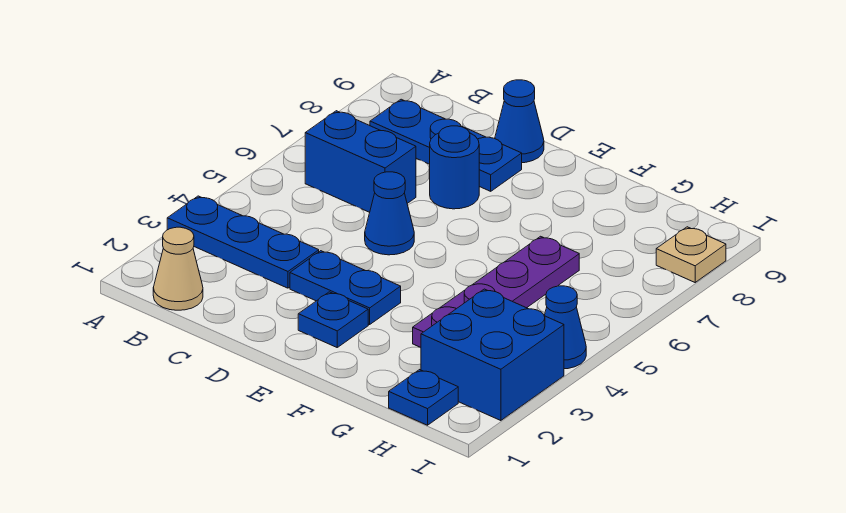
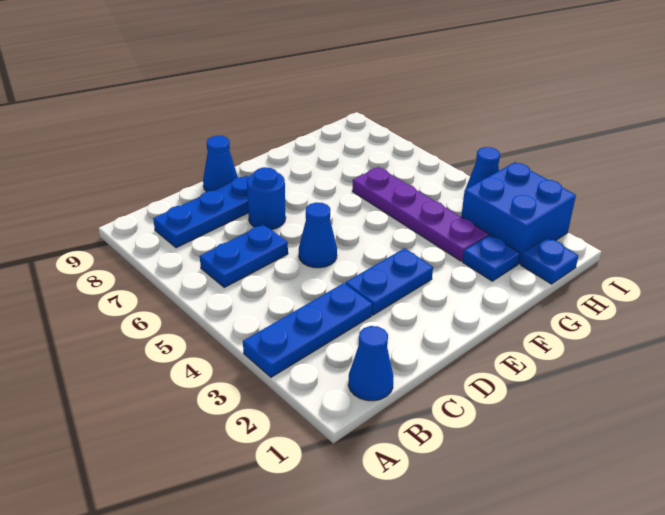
tan 1x1 cone [153,227,203,310] -> blue 1x1 cone [348,326,394,401]
blue 1x2 brick [305,111,416,212] -> blue 1x2 plate [200,224,288,287]
blue 1x1 plate [298,292,368,347] -> blue 1x1 plate moved to [463,235,520,281]
tan 1x1 plate [656,227,726,282] -> none

